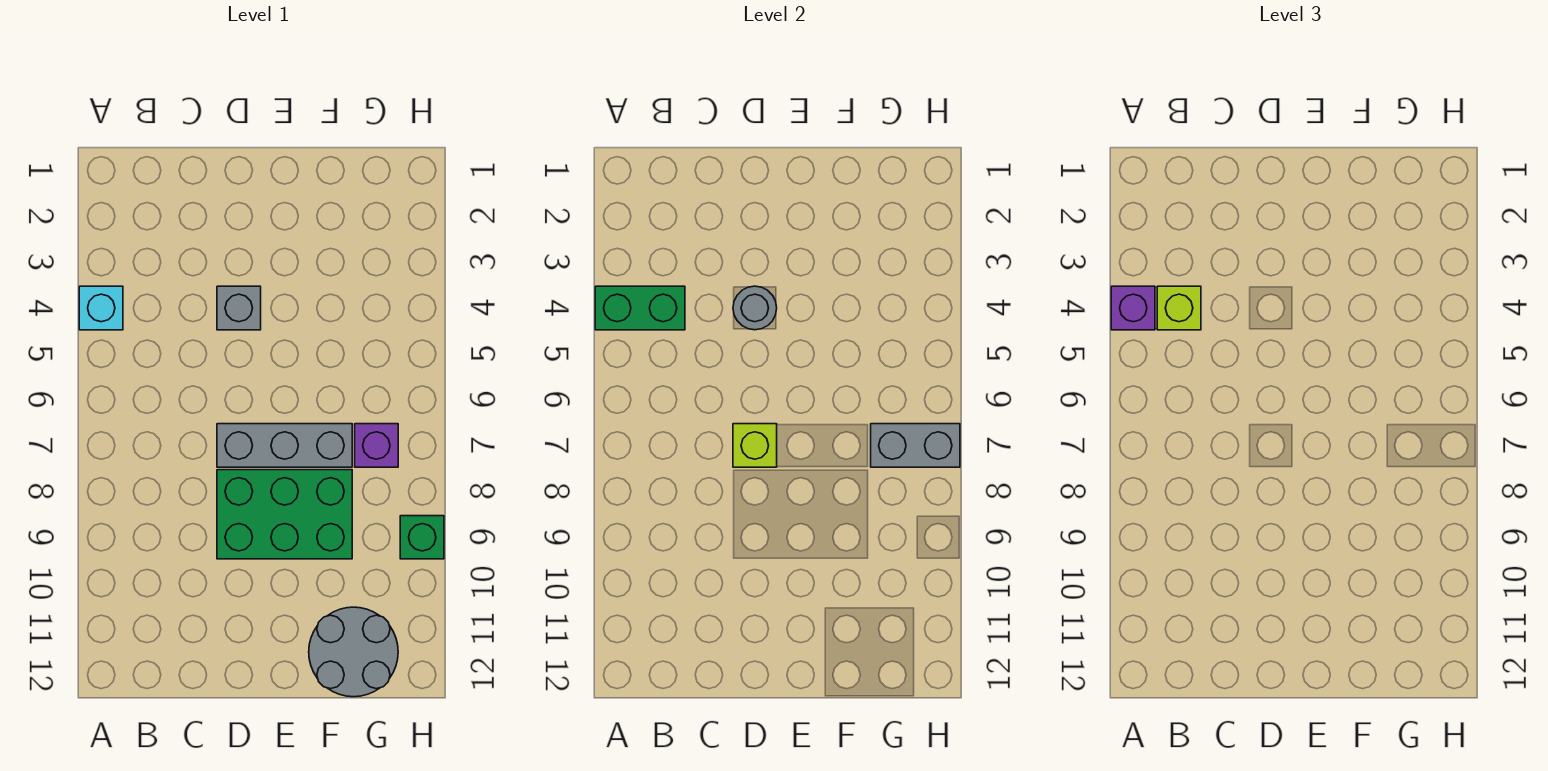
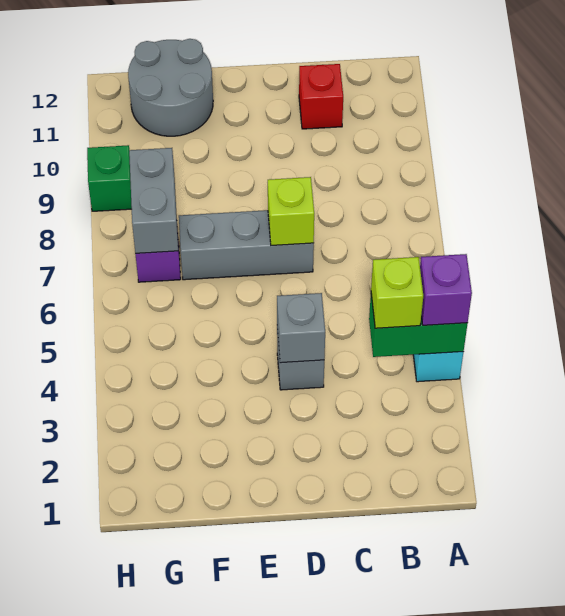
none -> red 1x1 brick [299,64,343,129]
grey 1x1 round brick [733,286,777,330] -> grey 1x1 brick [277,293,325,363]
green 2x3 brick [217,470,352,559] -> none
grey 1x2 brick [871,424,960,467] -> grey 1x2 brick turned to [129,148,178,253]

